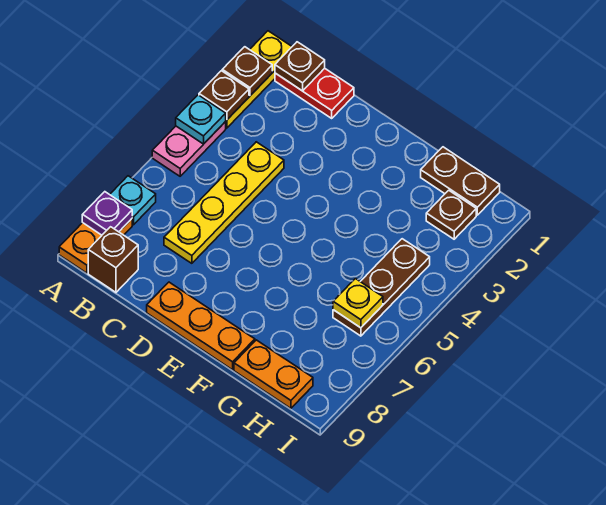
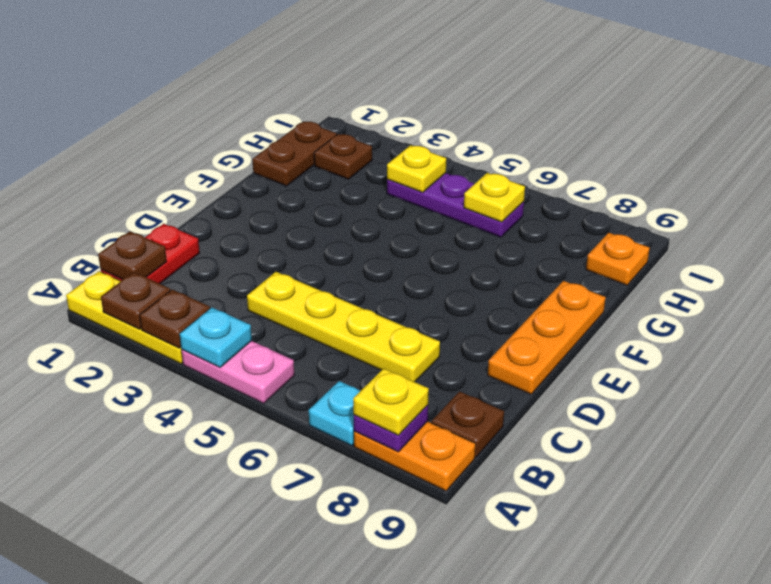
none -> yellow 1x1 plate [353,369,429,435]
brown 1x1 brick [88,227,138,292] -> brown 1x1 plate [431,391,504,457]
orange 1x2 plate [234,340,313,408] -> orange 1x1 plate [586,233,650,285]
brown 1x3 plate [333,239,430,336] -> purple 1x3 plate [387,173,524,237]
none -> yellow 1x1 plate [387,145,446,192]

